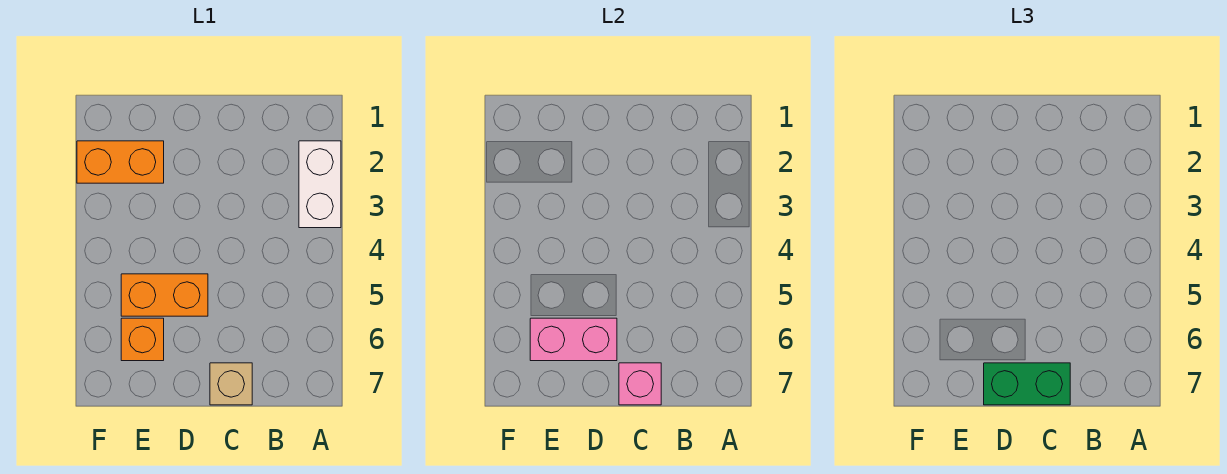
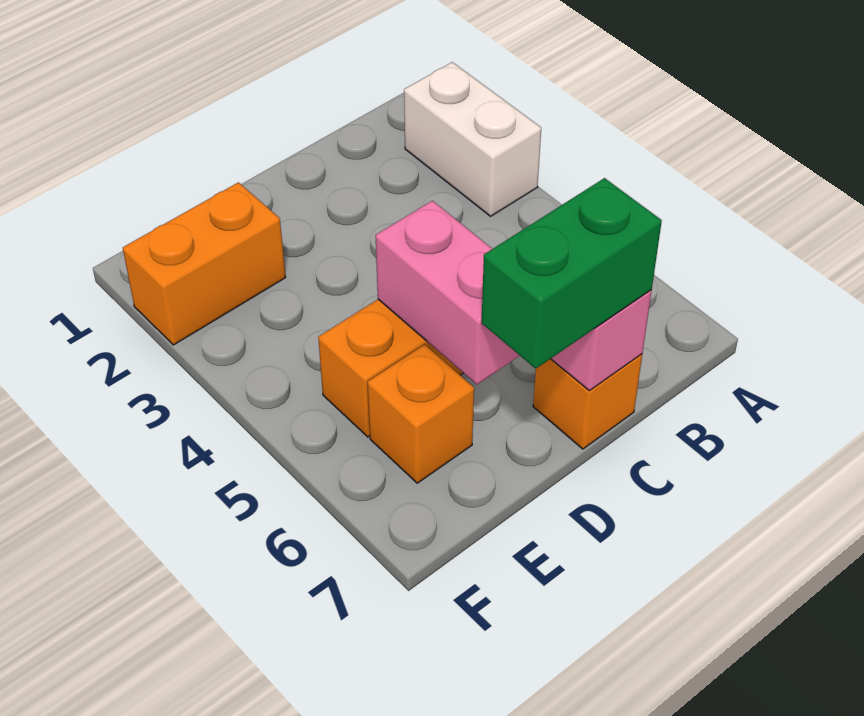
tan 1x1 brick [210,363,252,405] -> orange 1x1 brick [533,354,642,449]
pink 1x2 brick [530,318,617,361] -> pink 1x2 brick turned to [376,201,520,385]

